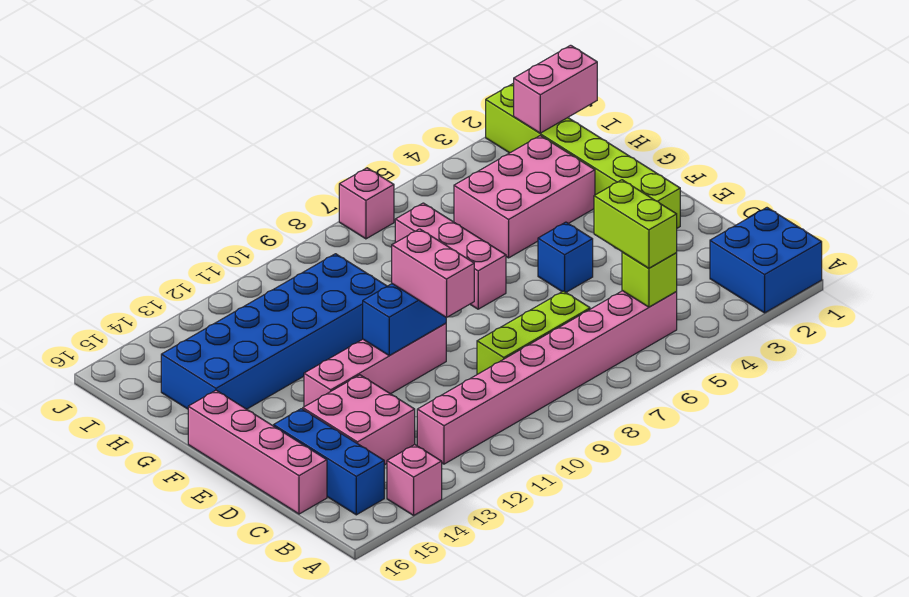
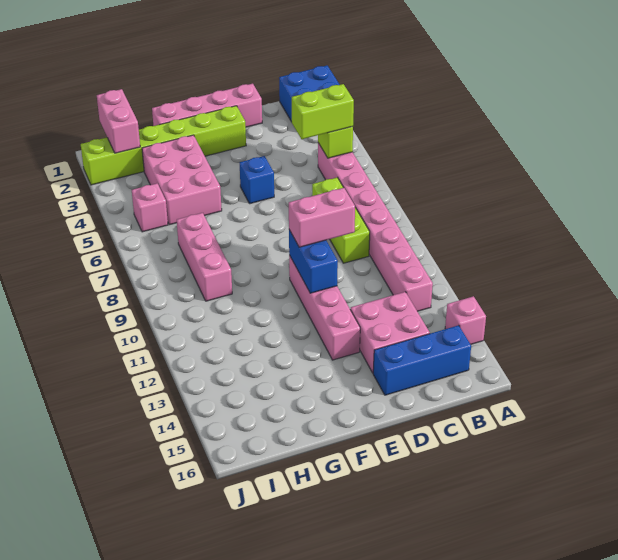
pink 1x4 brick [188,390,327,514] -> pink 1x4 brick moved to [152,84,262,127]
pink 1x3 brick [395,203,506,309] -> pink 1x3 brick turned to [177,213,232,301]
blue 2x6 brick [161,254,387,409] -> none
pink 1x1 brick [339,168,394,239] -> pink 1x1 brick moved to [132,183,168,232]

